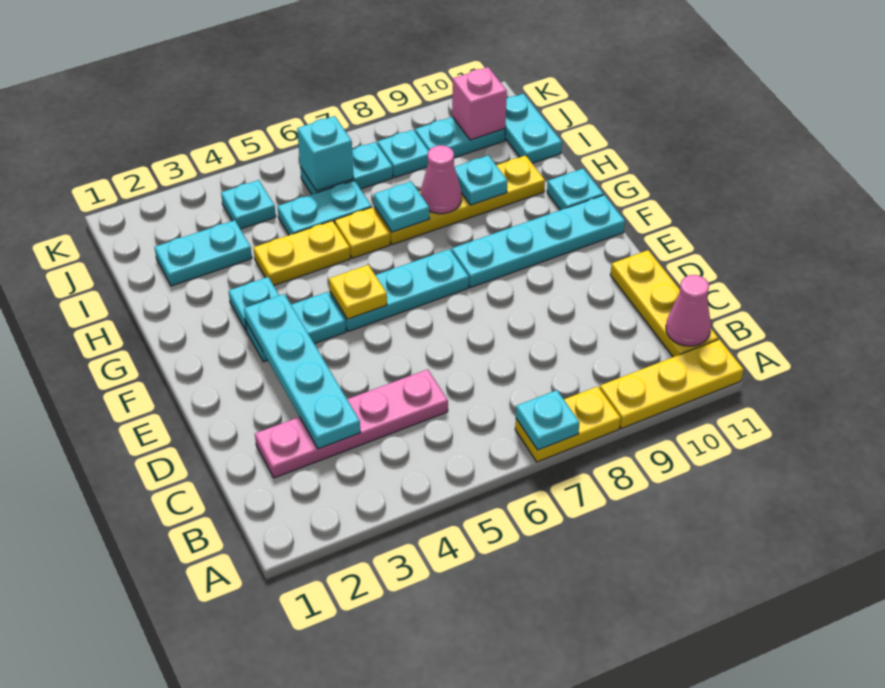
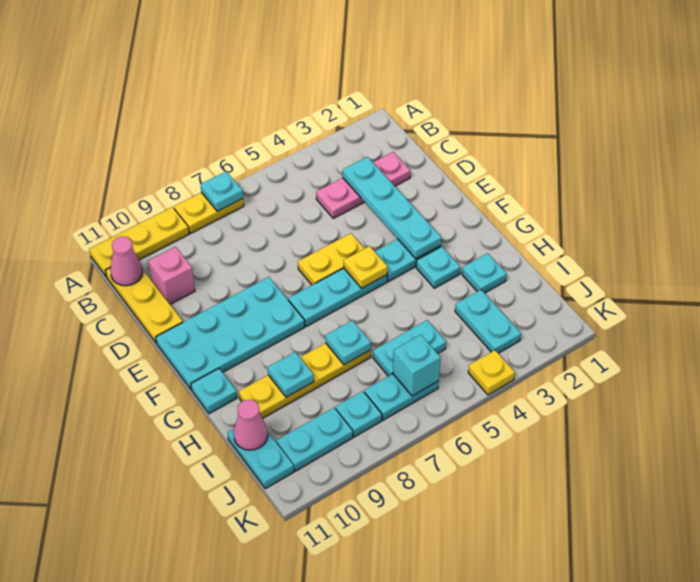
pink 1x4 plate [255,369,448,478] -> pink 1x3 plate [316,152,410,218]
cyan 1x4 plate [452,195,625,287] -> cyan 2x4 plate [156,277,305,390]
yellow 1x2 plate [254,221,350,285] -> yellow 1x2 plate moved to [298,233,365,285]
yellow 1x1 plate [335,207,390,258] -> yellow 1x1 plate moved to [468,350,515,395]
pink 1x1 cone [420,145,461,214] -> pink 1x1 cone moved to [234,400,268,450]
cyan 1x2 plate [155,220,252,286] -> cyan 1x2 plate turned to [455,290,521,353]
cyan 1x1 plate [221,180,276,229] -> cyan 1x1 plate moved to [462,253,507,293]
pink 1x1 brick [452,67,507,140] -> pink 1x1 brick moved to [148,247,195,304]

